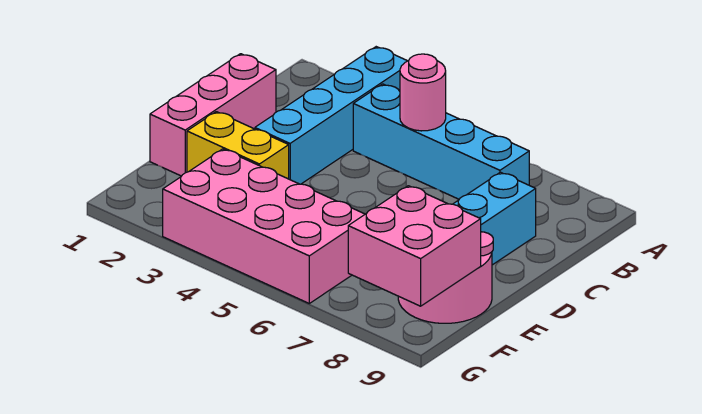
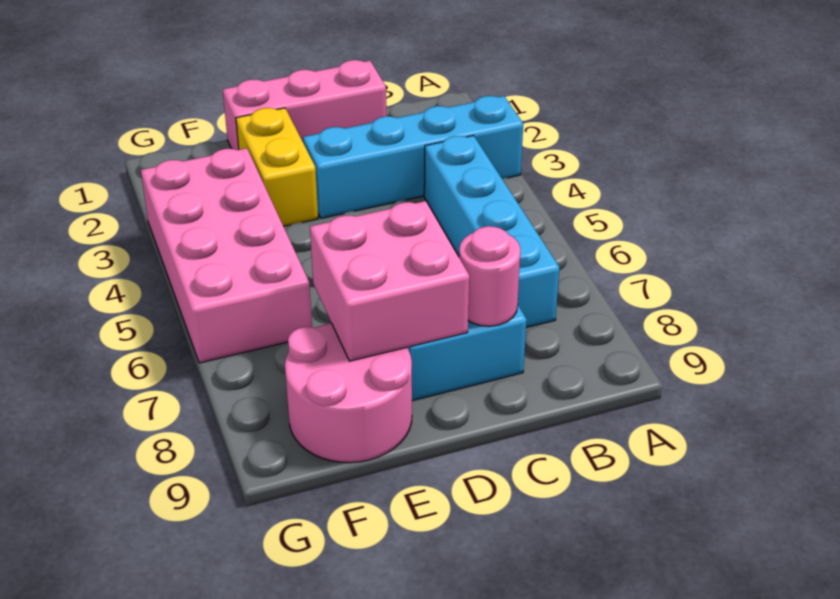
pink 1x1 round brick [400,54,446,131] -> pink 1x1 round brick moved to [459,226,521,326]
pink 2x2 brick [348,186,481,306] -> pink 2x2 brick moved to [310,201,469,361]

